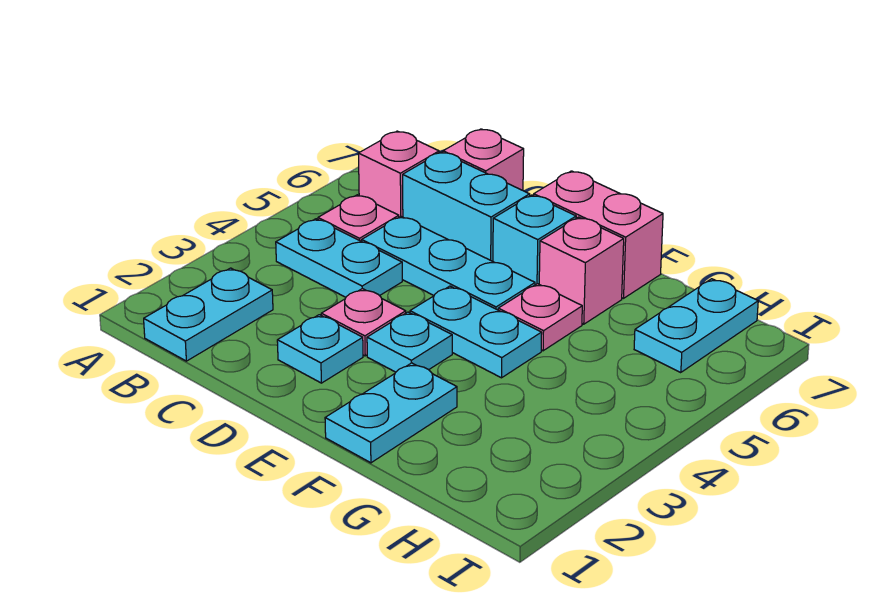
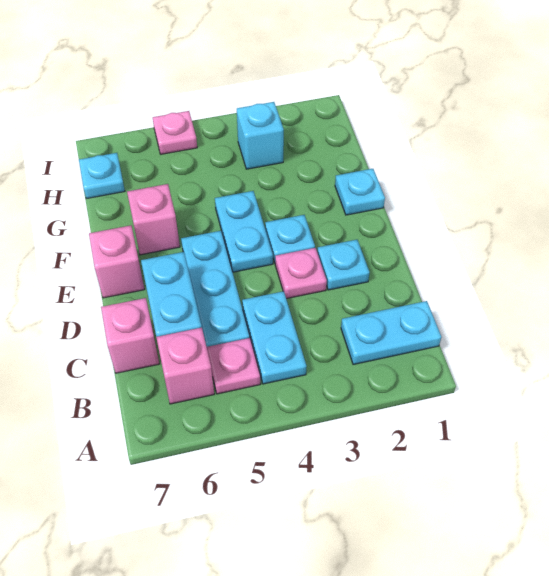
cyan 1x1 brick [493,195,576,285] -> cyan 1x1 brick moved to [237,102,284,169]
pink 1x2 brick [534,171,663,298] -> pink 1x1 brick [89,225,144,298]
cyan 1x2 plate [325,363,457,463] -> cyan 1x1 plate [335,169,385,215]
pink 1x1 plate [498,284,582,351] -> pink 1x1 plate moved to [153,111,197,154]
cyan 1x2 plate [634,279,758,373] -> cyan 1x1 plate [79,153,125,199]

